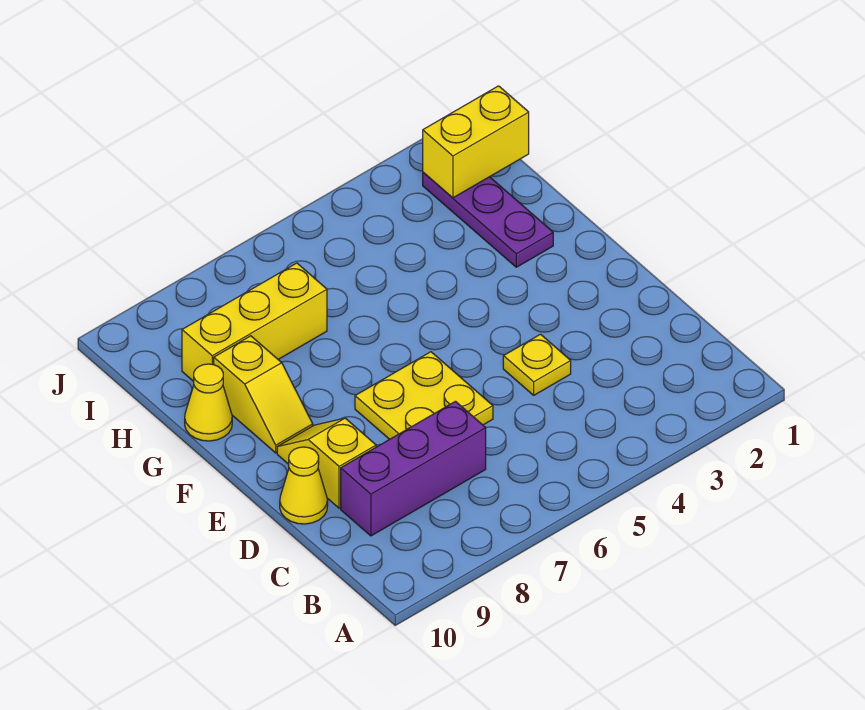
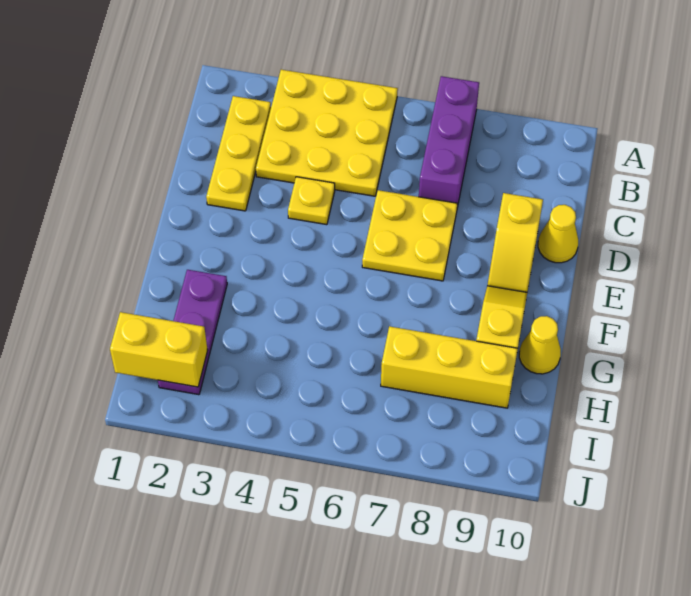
none -> yellow 3x3 plate [256,70,398,196]
none -> yellow 1x3 plate [206,96,271,211]
purple 1x3 brick [341,401,486,536] -> purple 1x3 brick turned to [419,76,479,208]

